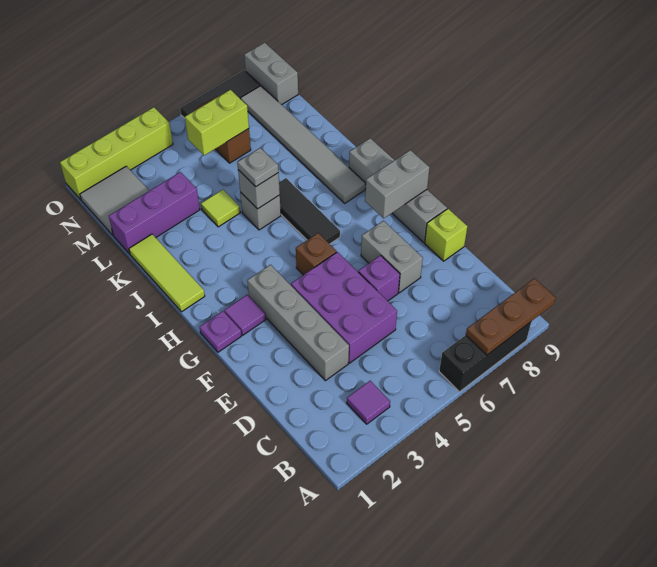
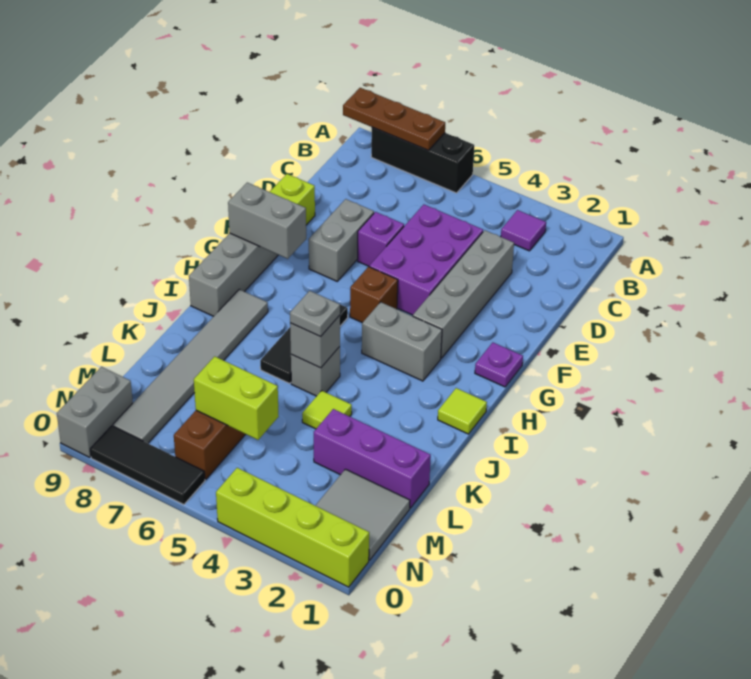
purple 1x1 tile [224,295,266,335] -> none
none -> grey 1x2 brick [362,302,442,381]
lime 1x3 tile [129,234,205,312] -> lime 1x1 tile [438,388,487,434]

